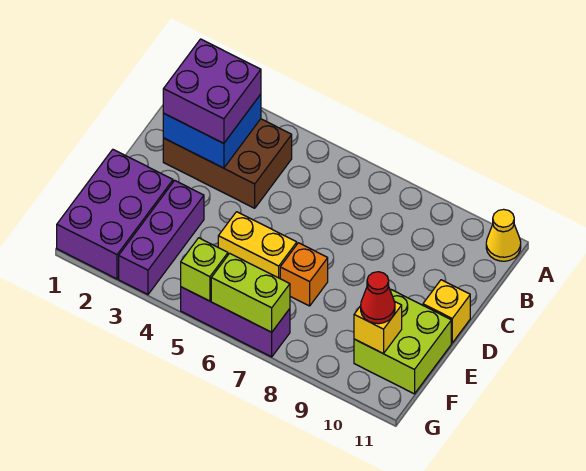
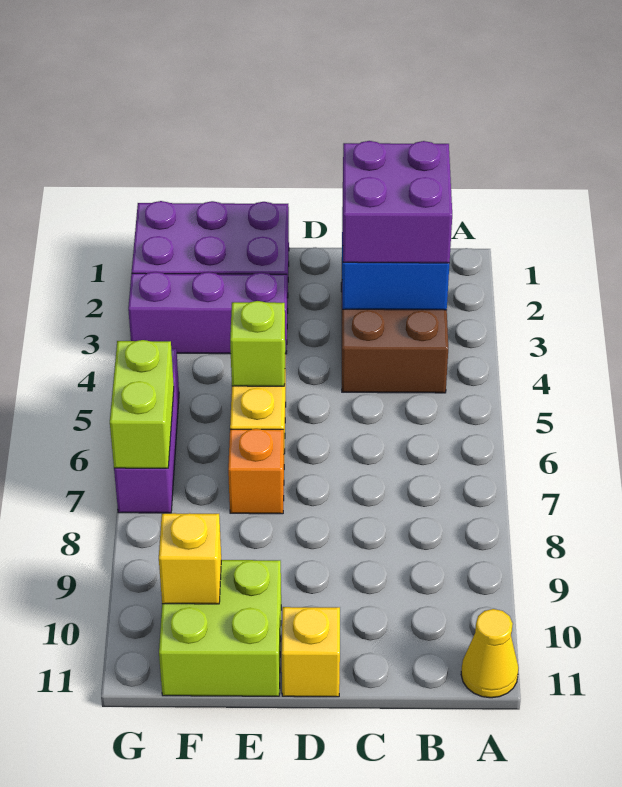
red 1x1 cone [361,272,395,324] -> none
lime 1x1 brick [181,238,228,301] -> lime 1x1 brick moved to [230,301,285,386]

